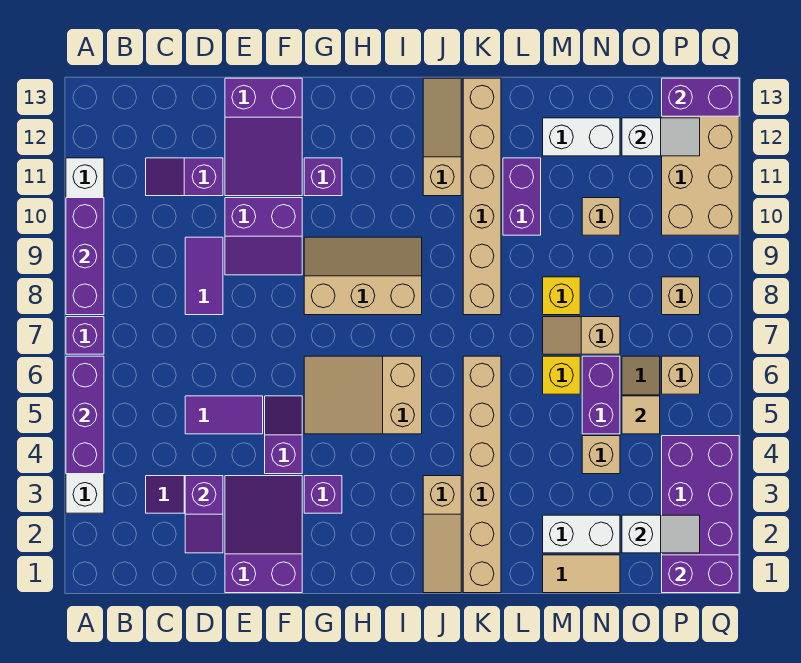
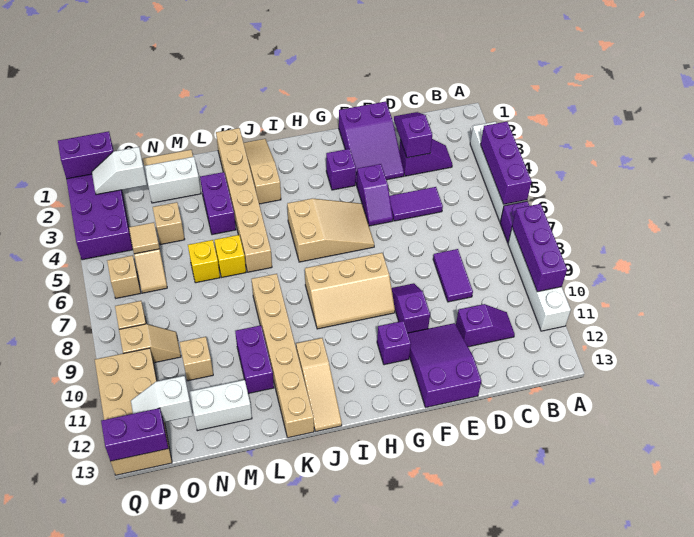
purple 2x2 slope [225,198,302,275] -> purple 1x2 slope [392,283,430,333]
tan 1x2 slope [543,317,620,354] -> tan 1x2 slope moved to [119,324,181,363]
yellow 1x1 brick [543,277,580,315] -> yellow 1x1 brick moved to [214,235,246,277]
purple 1x2 brick [582,356,620,434] -> purple 1x2 brick moved to [200,172,236,235]

